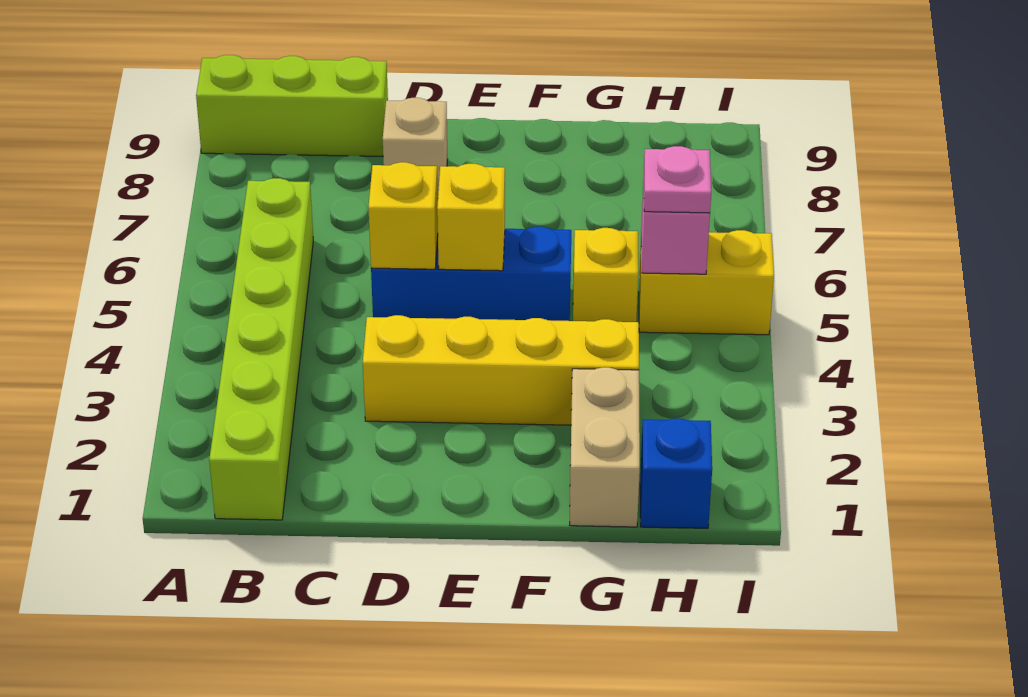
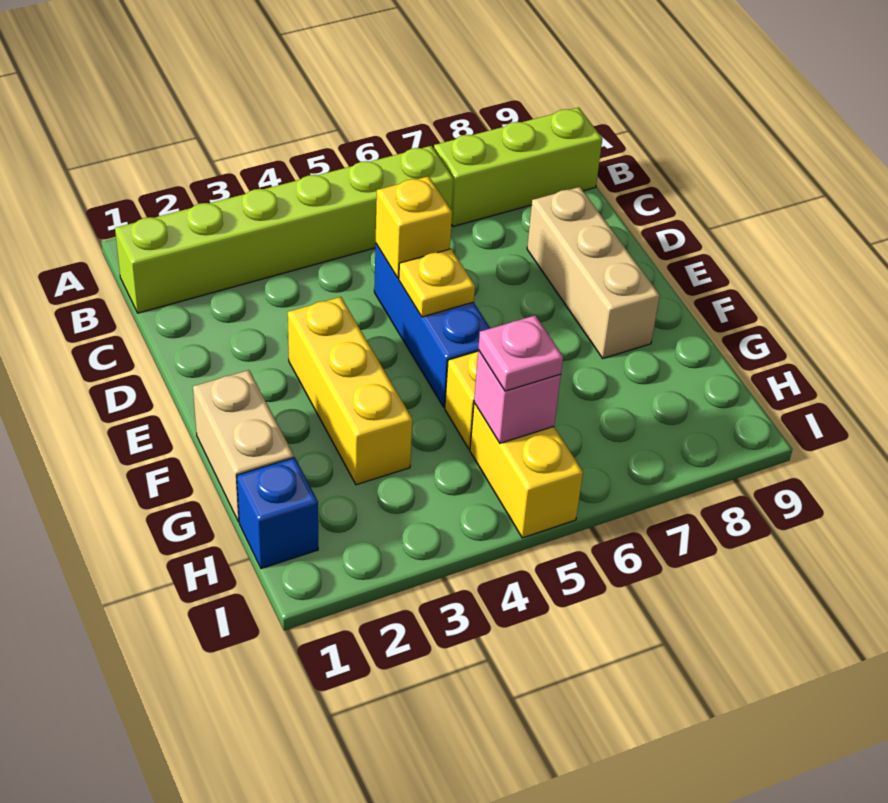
lime 1x3 brick [196,55,388,156] -> lime 1x3 brick turned to [434,107,603,227]
yellow 1x4 brick [363,315,639,425] -> yellow 1x3 brick [288,297,412,485]
tan 1x1 brick [383,98,448,195] -> tan 1x3 brick [527,187,660,358]
yellow 1x1 brick [437,164,505,271] -> yellow 1x1 plate [399,249,475,317]
tan 1x2 brick [570,367,640,527] -> tan 1x2 brick turned to [193,370,294,522]

